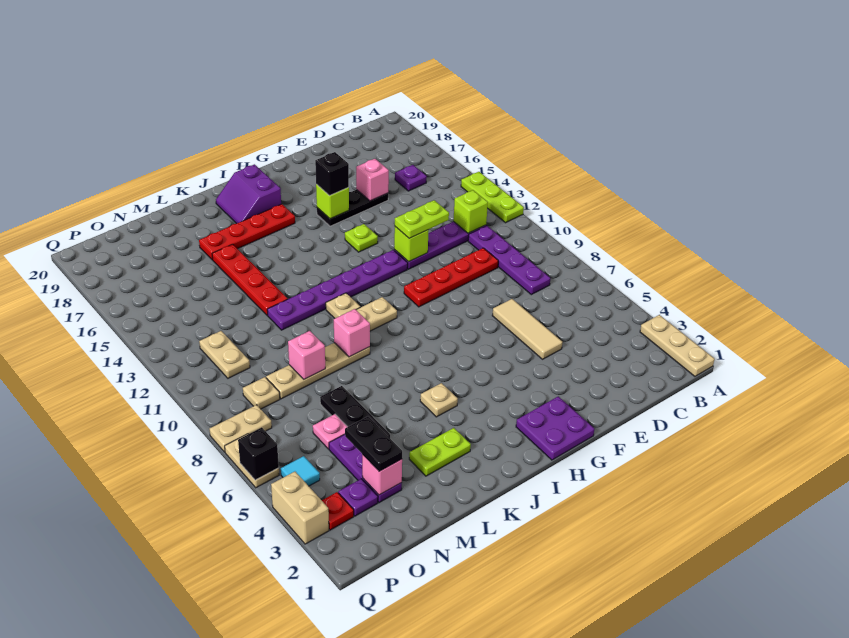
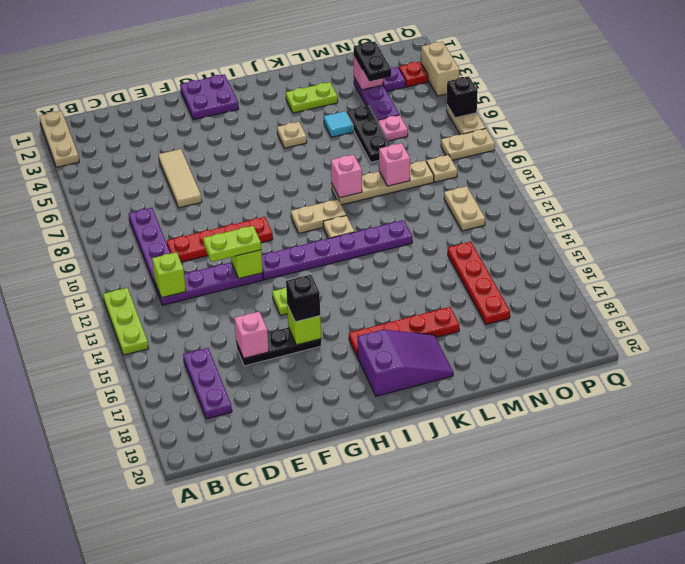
purple 1x1 plate [395,165,427,191] -> purple 1x3 plate [183,348,232,419]
purple 2x2 slope [216,164,281,224] -> purple 2x3 slope [357,330,453,396]
red 1x4 plate [212,244,287,316] -> red 1x4 plate moved to [448,242,510,324]
cyan 1x1 tile [281,456,320,486] -> cyan 1x1 tile moved to [324,111,353,137]

